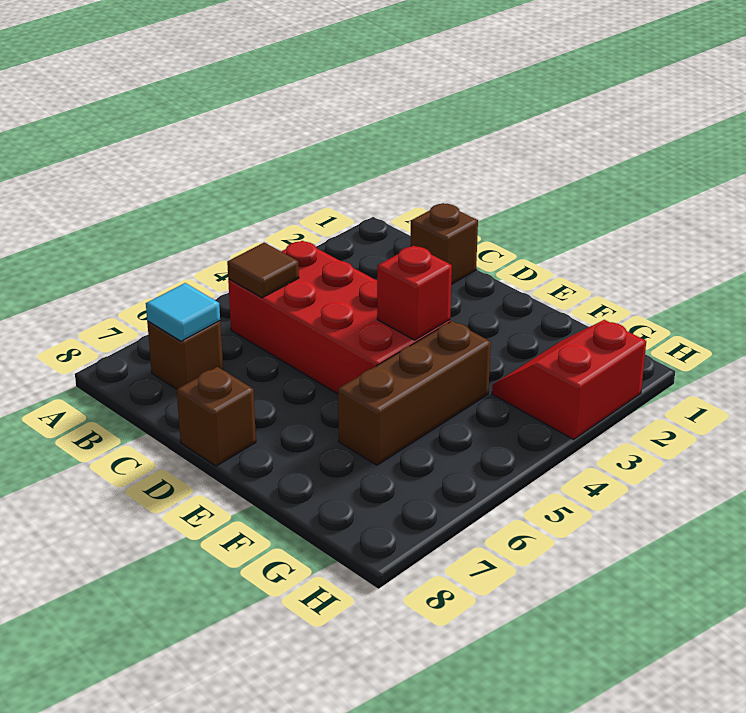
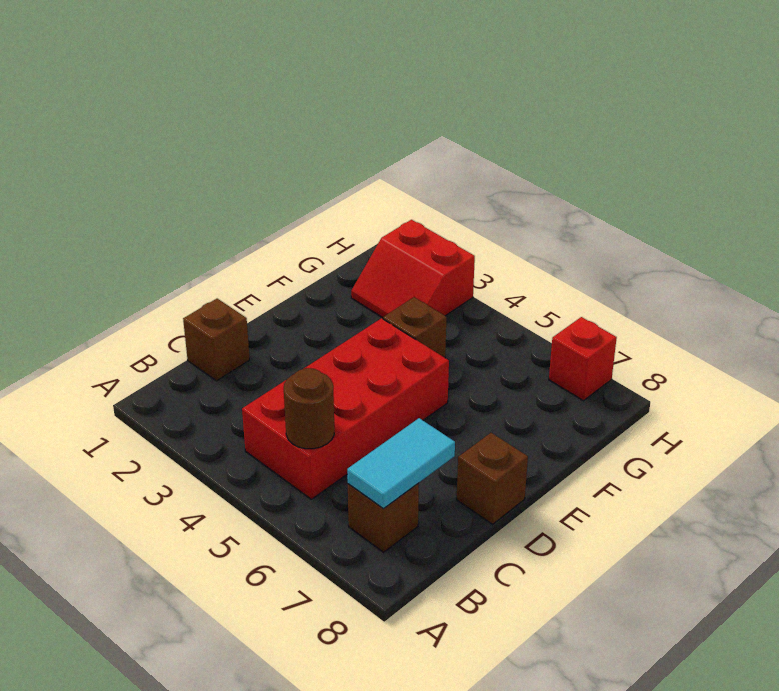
brown 1x1 tile [227,243,299,298] -> brown 1x1 round brick [284,368,334,449]
cyan 1x1 tile [146,283,220,341] -> cyan 1x2 tile [347,418,455,509]
red 1x1 brick [377,246,452,340] -> red 1x1 brick moved to [549,317,617,401]
brown 1x3 brick [338,321,491,465] -> brown 1x1 brick [383,297,446,358]

